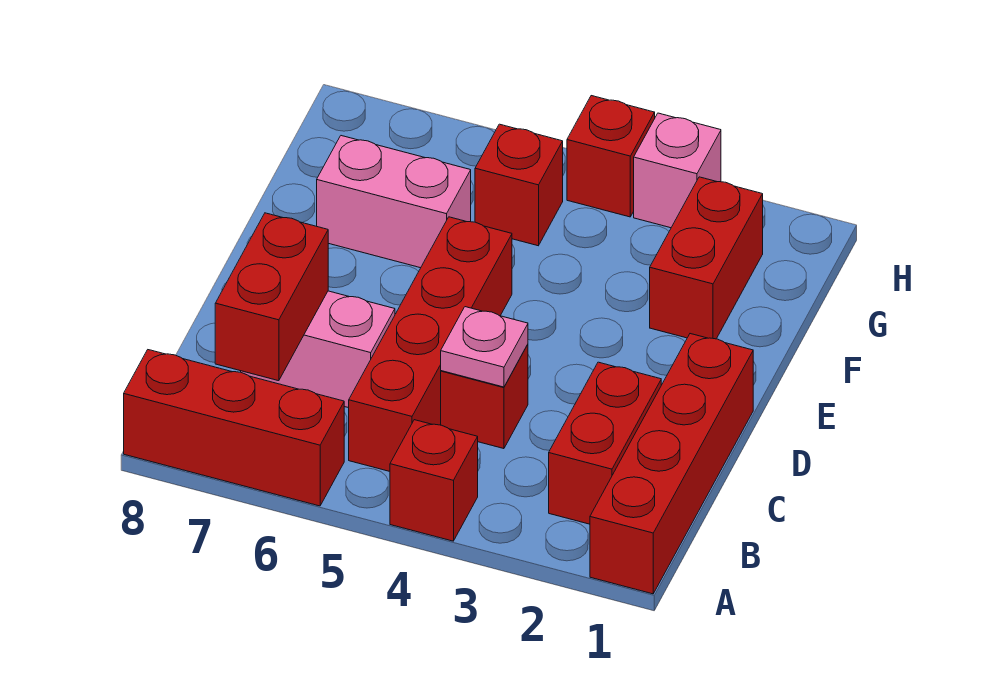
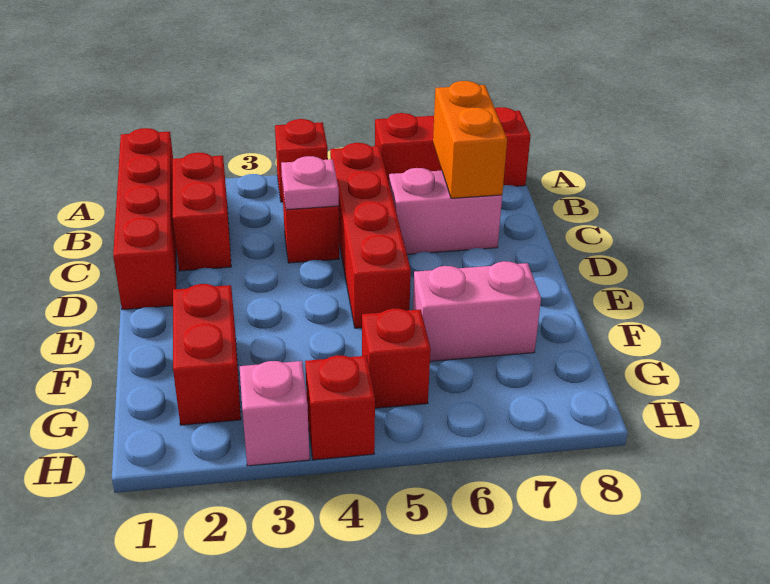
red 1x2 brick [215,213,328,381] -> orange 1x2 brick [433,81,507,198]

